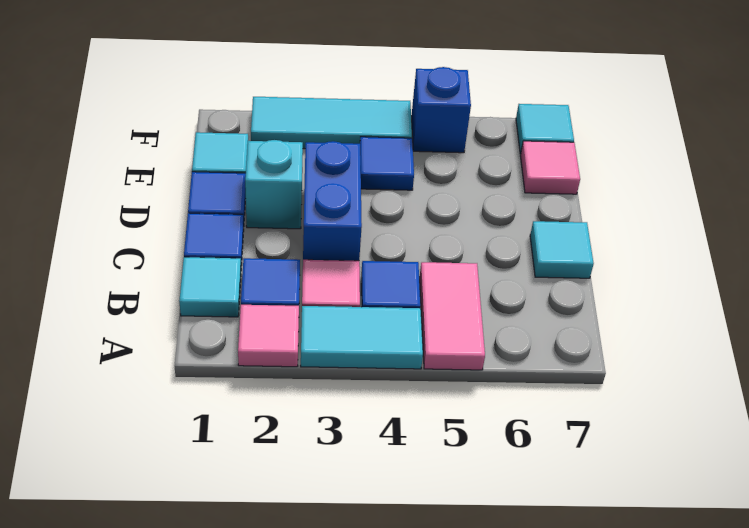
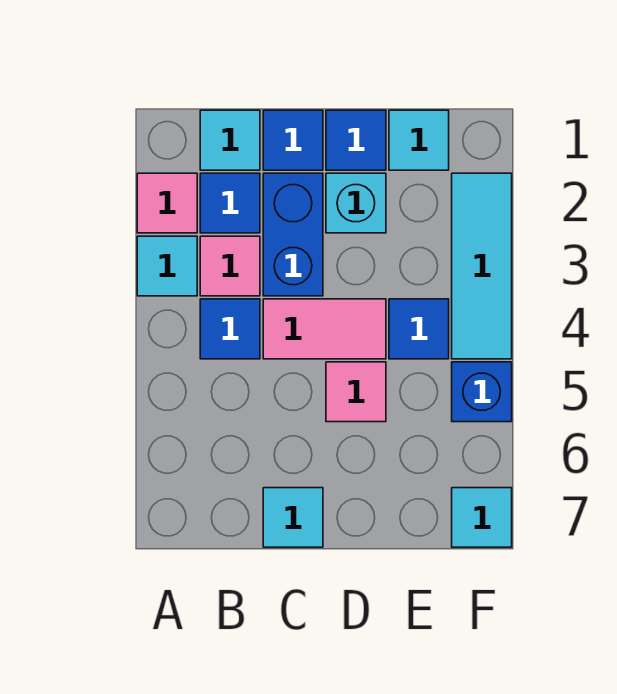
cyan 1x2 tile [301,306,423,369] -> cyan 1x1 tile [137,236,197,296]
pink 1x2 tile [420,262,485,370] -> pink 1x2 tile moved to [263,299,386,359]
blue 1x2 brick [303,141,362,261] -> blue 1x2 brick turned to [263,173,323,296]
pink 1x1 tile [520,141,580,194] -> pink 1x1 tile moved to [326,362,386,422]

